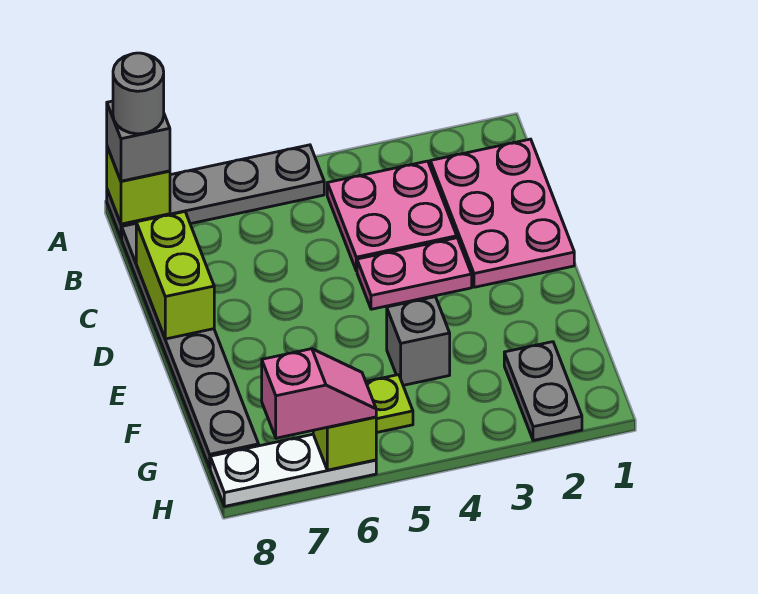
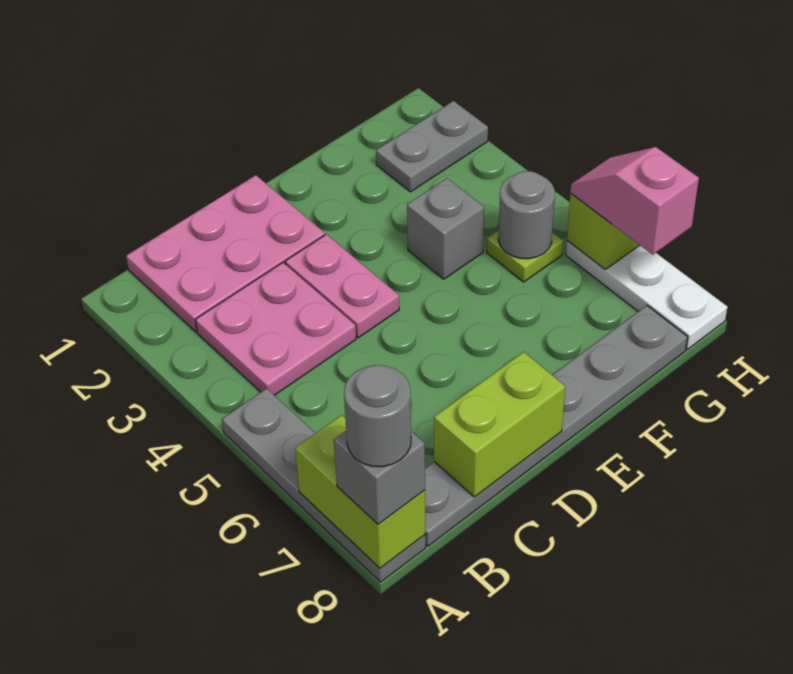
lime 1x1 brick [107,147,170,224] -> lime 1x2 brick [295,415,425,568]
none -> grey 1x1 round brick [498,171,555,259]

